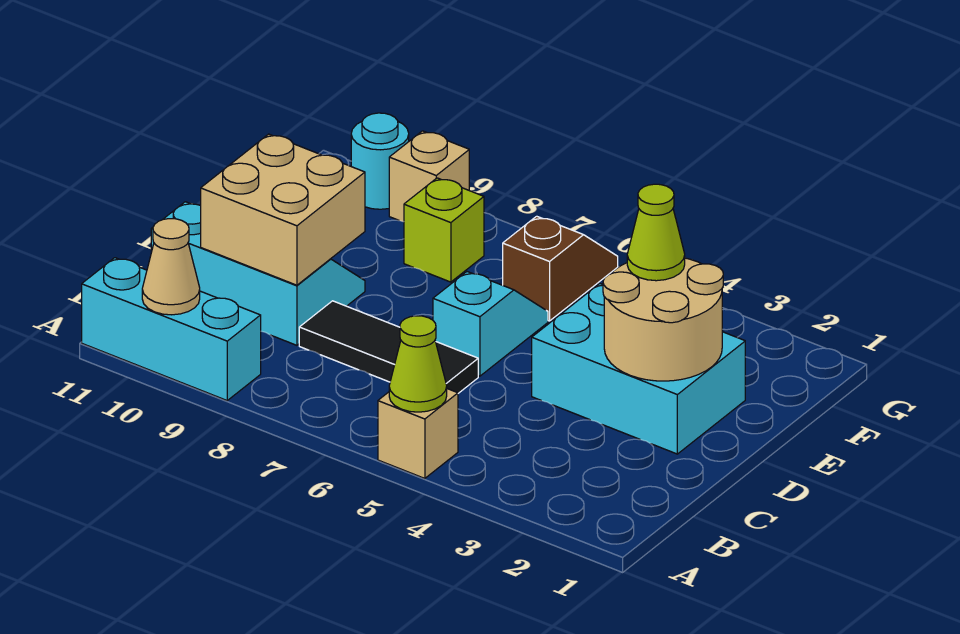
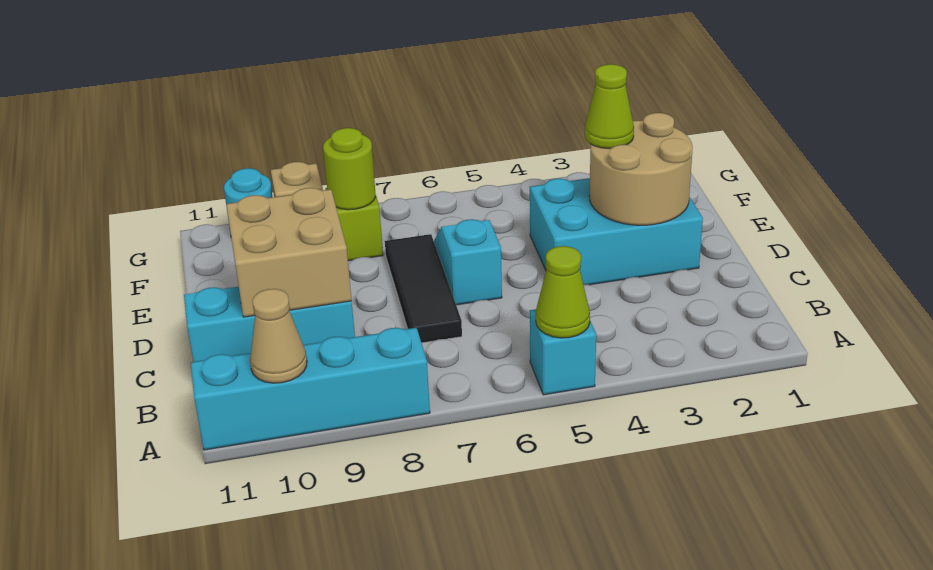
tan 1x1 brick [378,389,458,478] -> cyan 1x1 brick [530,309,596,395]
cyan 1x3 brick [82,258,261,400] -> cyan 1x4 brick [191,328,430,450]
black 1x3 tile [299,301,478,393] -> black 1x3 tile turned to [385,234,462,343]
brown 1x2 slope [503,216,618,321] -> none
none -> lime 1x1 round brick [323,128,375,210]

